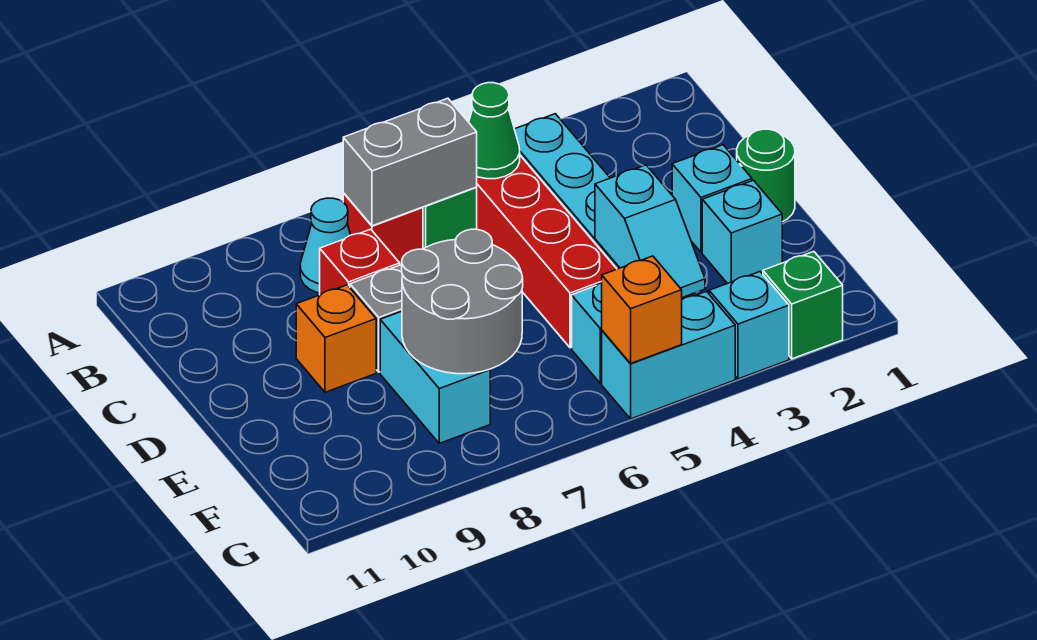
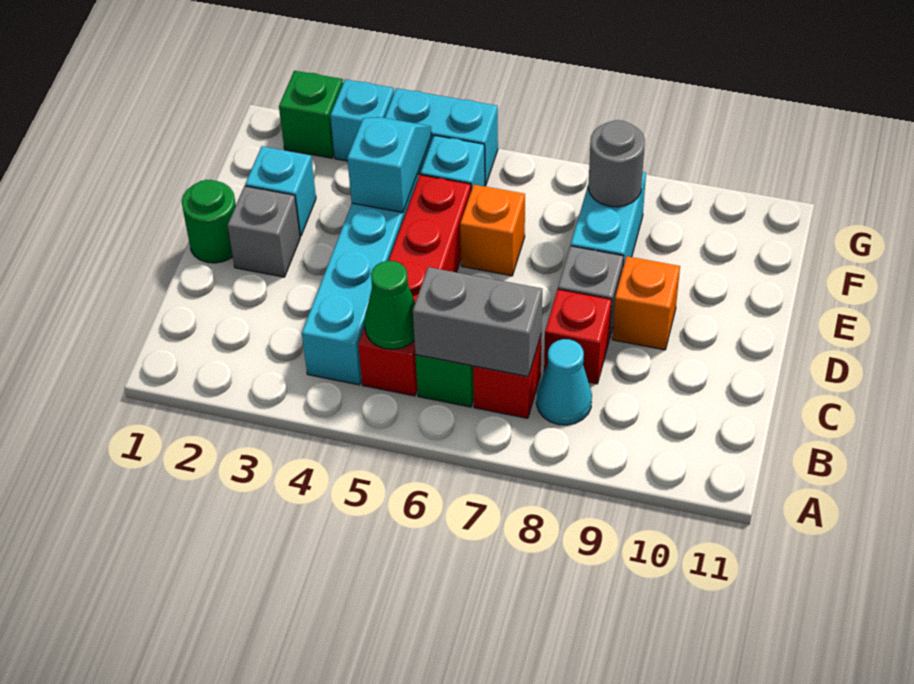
cyan 1x1 brick [672,145,752,252] -> grey 1x1 brick [228,186,300,277]
grey 2x2 round brick [402,229,523,374] -> grey 1x1 round brick [588,120,645,207]
orange 1x1 brick [602,256,682,364] -> orange 1x1 brick moved to [460,185,525,276]

